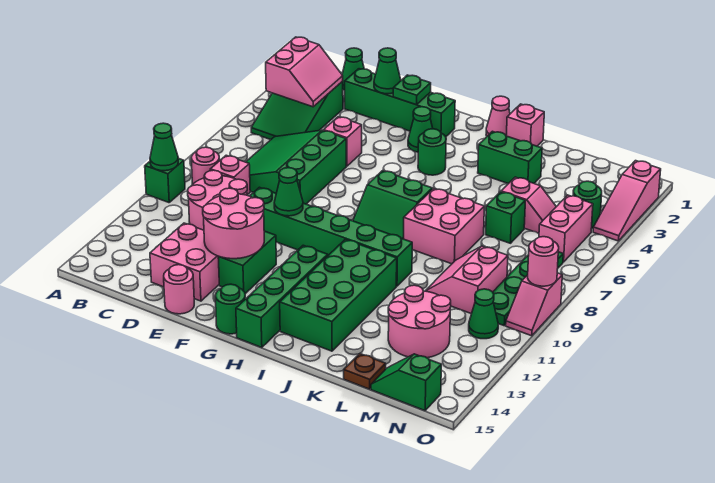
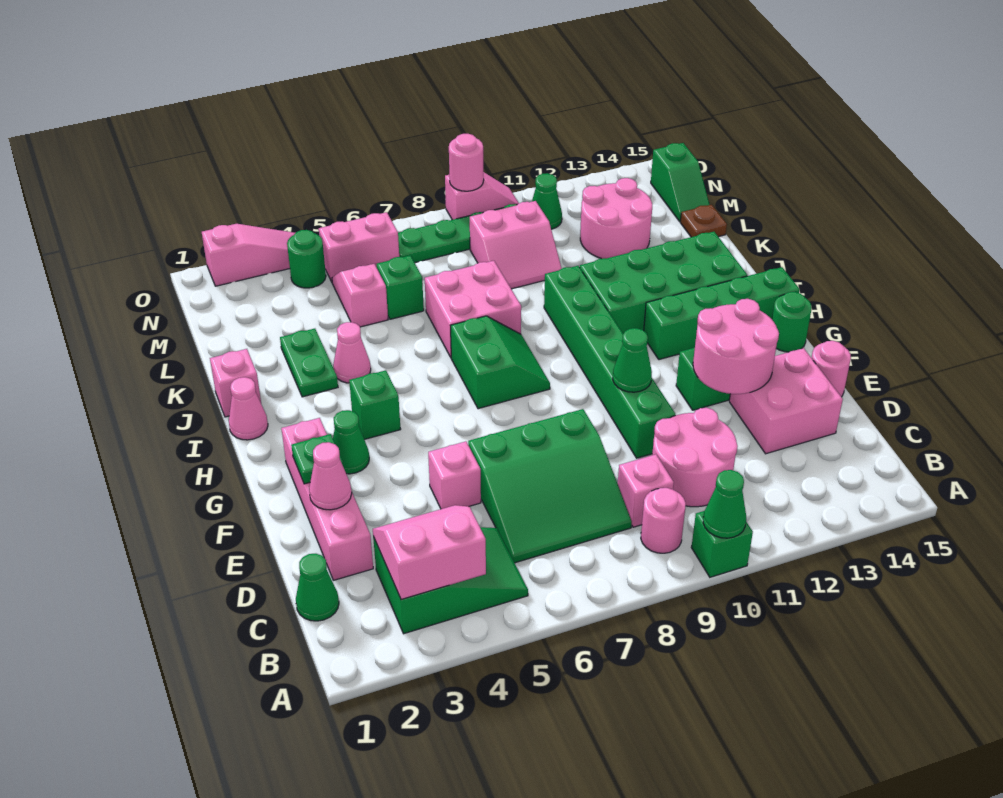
green 1x4 brick [345,69,455,137] -> pink 1x4 brick [281,418,373,580]
green 1x1 cone [374,48,401,94] -> pink 1x1 cone [309,442,352,510]
green 1x1 round brick [418,129,446,175] -> green 1x1 brick [349,370,401,440]
green 1x2 brick [478,131,542,184] -> green 1x2 plate [280,329,338,397]
none -> pink 1x1 cone [333,322,371,383]

